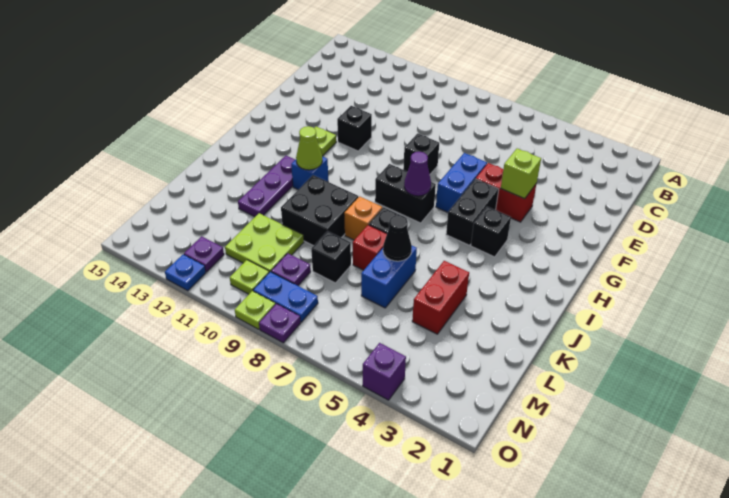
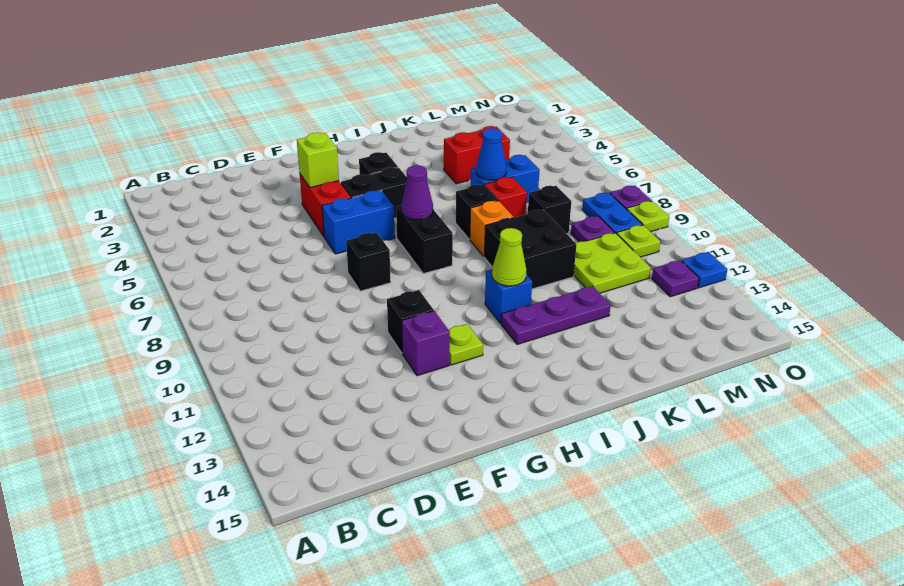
black 1x1 cone [383,215,412,261] -> blue 1x1 cone [476,128,506,180]
purple 1x1 brick [363,343,406,400] -> purple 1x1 brick moved to [402,311,450,376]

